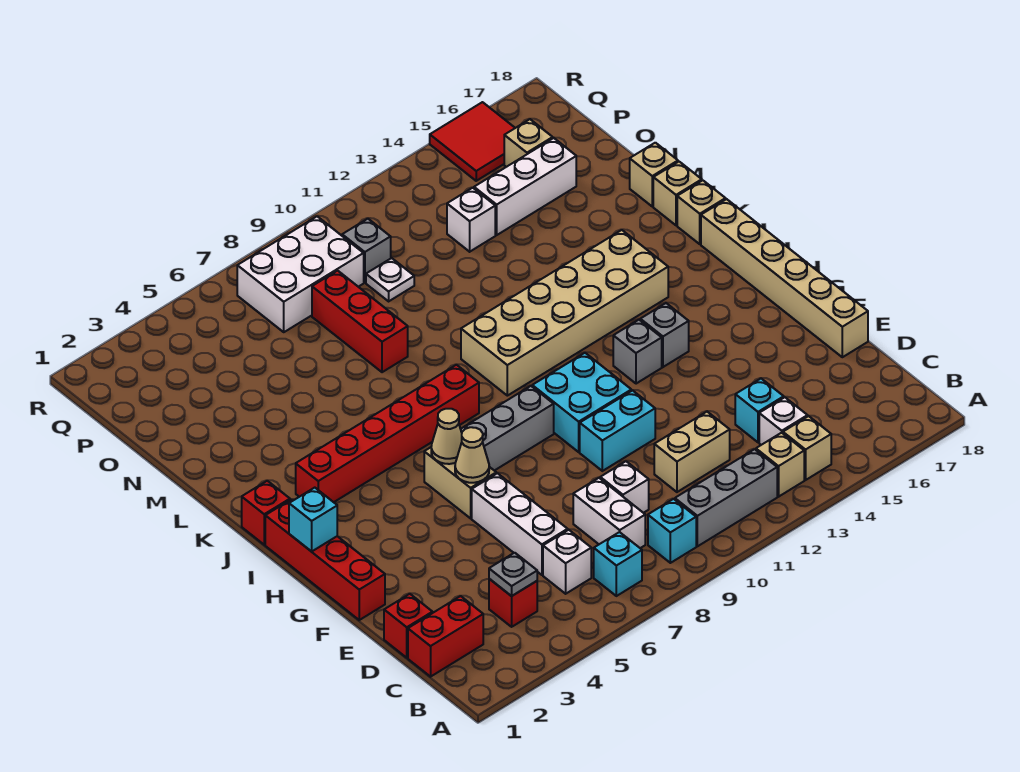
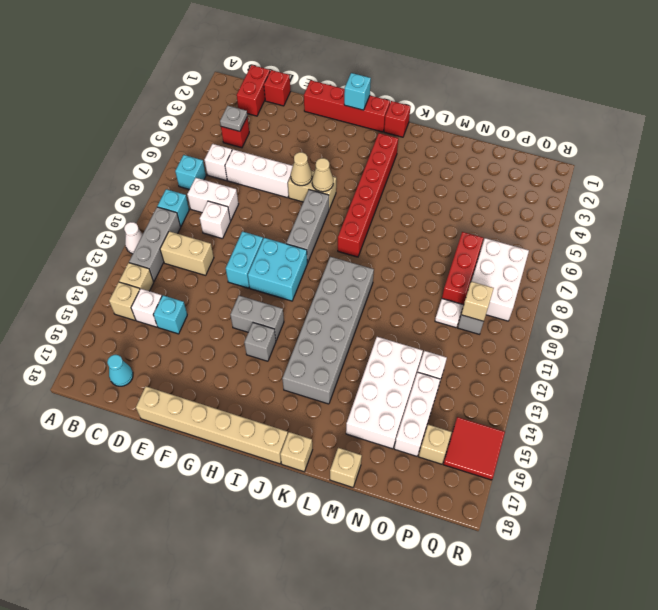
none -> white 1x1 cone [124,222,143,254]
none -> cyan 1x1 cone [107,355,133,386]
tan 1x2 brick [654,412,730,492] -> tan 1x2 brick turned to [160,231,214,275]
grey 1x1 brick [613,320,662,384] -> grey 1x2 brick [230,296,284,340]
tan 2x6 brick [461,230,668,396] -> grey 2x6 brick [282,257,374,404]
tan 1x1 brick [653,162,702,225] -> tan 1x1 brick moved to [461,282,494,321]
red 1x3 brick [312,271,408,372] -> red 1x3 brick turned to [442,232,483,305]
none -> white 2x4 brick [346,337,423,449]

